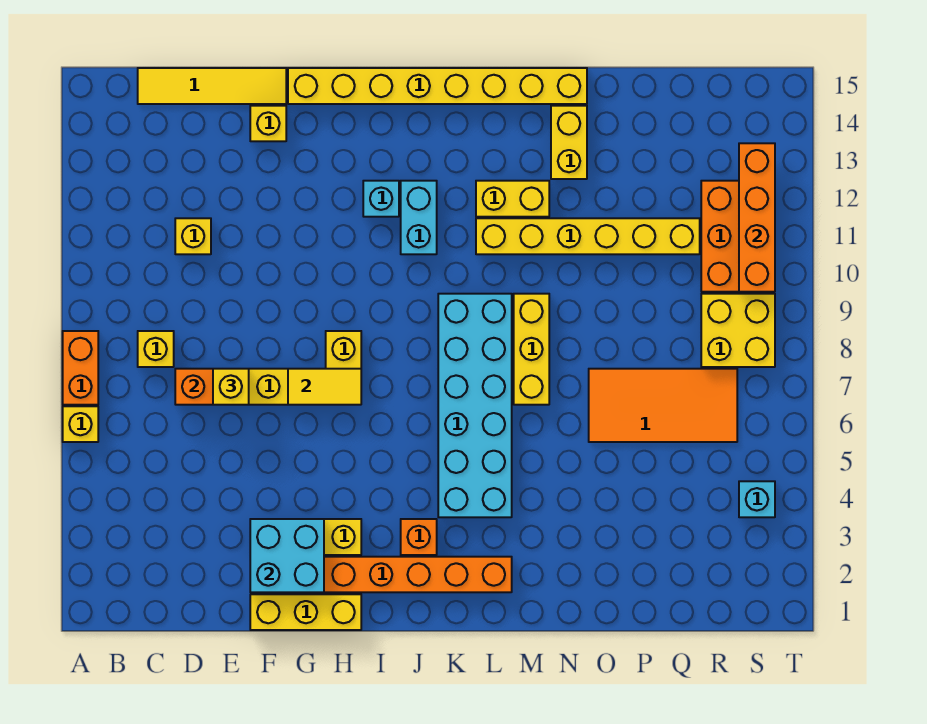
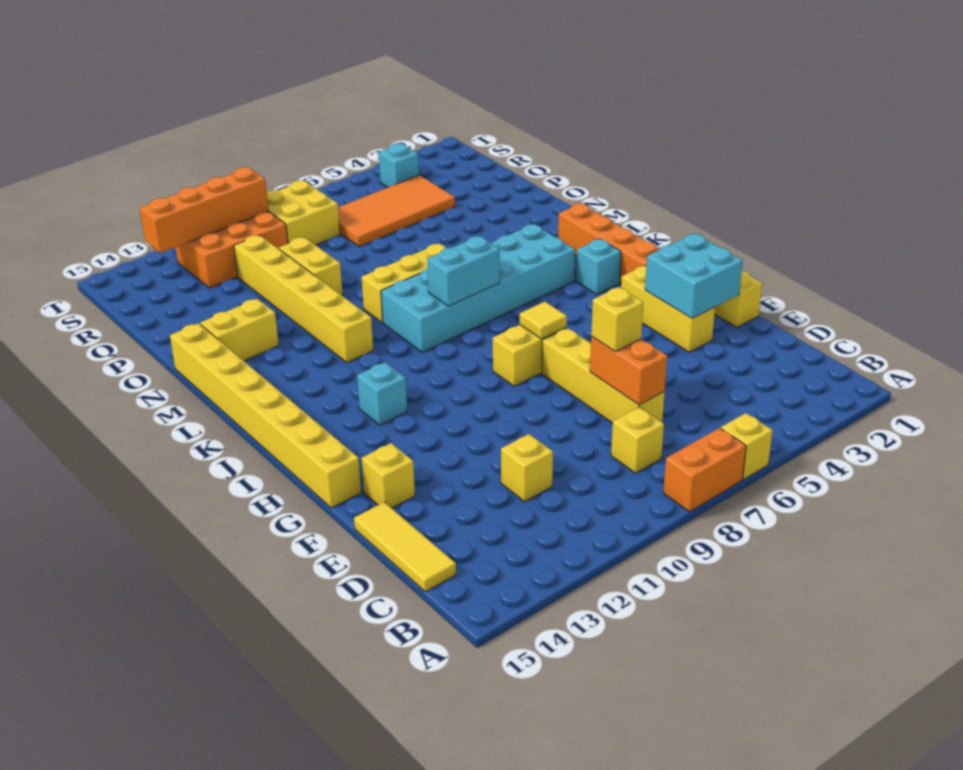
yellow 1x4 tile [138,68,286,104] -> yellow 1x3 tile [354,502,456,592]
yellow 1x2 tile [288,369,361,405] -> yellow 1x1 tile [520,302,567,339]
orange 1x1 brick [401,519,437,555] -> cyan 1x1 brick [576,239,621,294]
cyan 1x2 brick [401,181,437,254] -> cyan 1x2 brick moved to [427,236,500,306]
yellow 1x2 brick [476,181,549,217] -> yellow 1x2 brick moved to [279,237,343,295]
orange 2x4 tile [589,369,737,442] -> orange 2x4 tile turned to [338,175,455,247]

